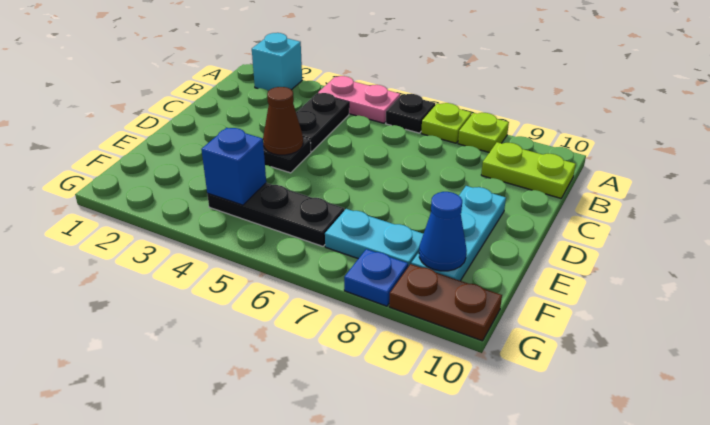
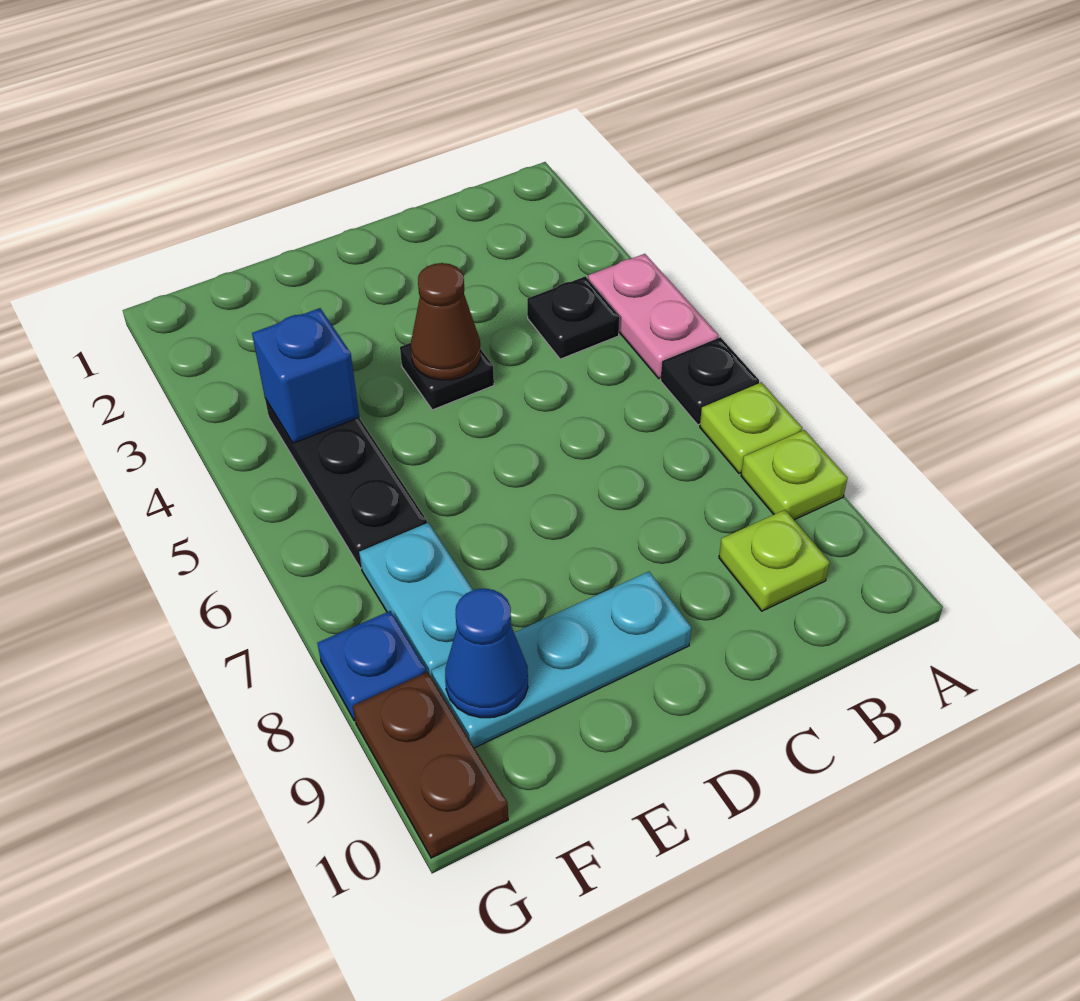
cyan 1x1 brick [252,33,302,91] -> none
black 1x2 plate [296,93,349,152] -> black 1x1 plate [527,276,619,359]
lime 1x2 plate [481,142,576,198] -> lime 1x1 plate [719,510,830,611]

